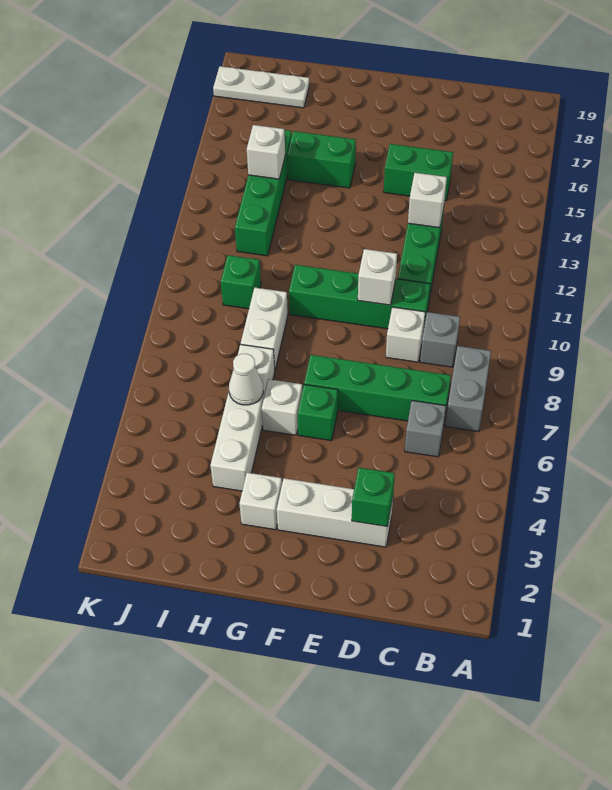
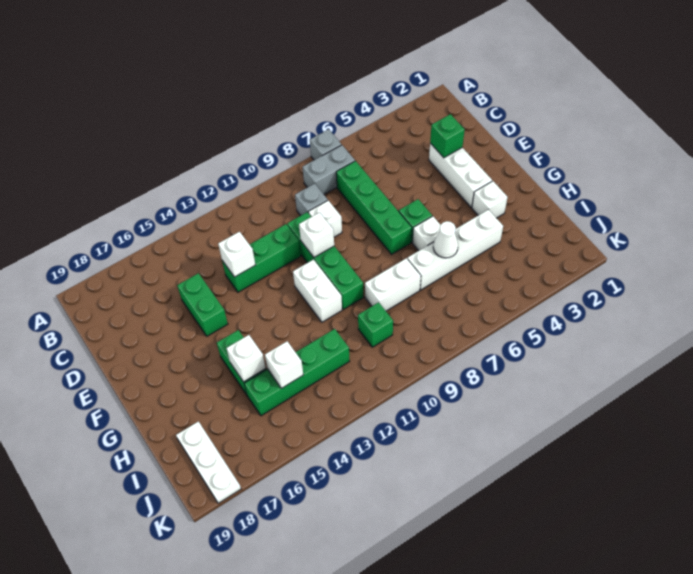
grey 1x1 brick [405,401,446,457] -> grey 1x1 brick moved to [310,129,341,160]
none -> white 1x2 brick [293,260,342,322]
none -> white 1x1 brick [227,335,266,382]

